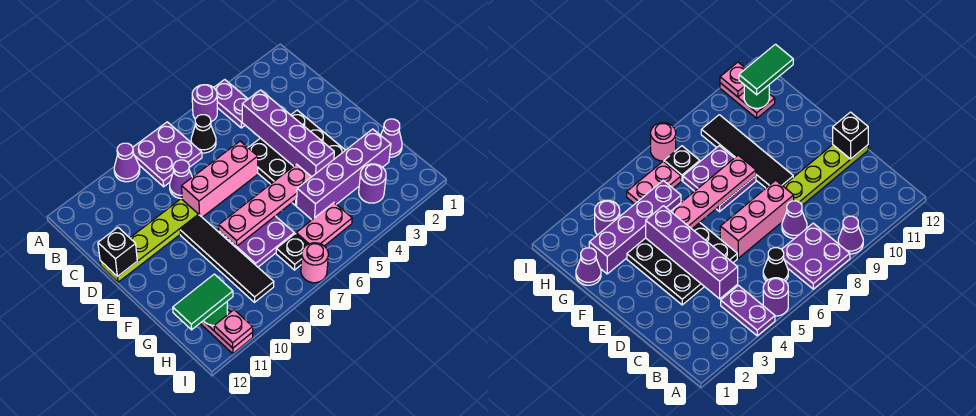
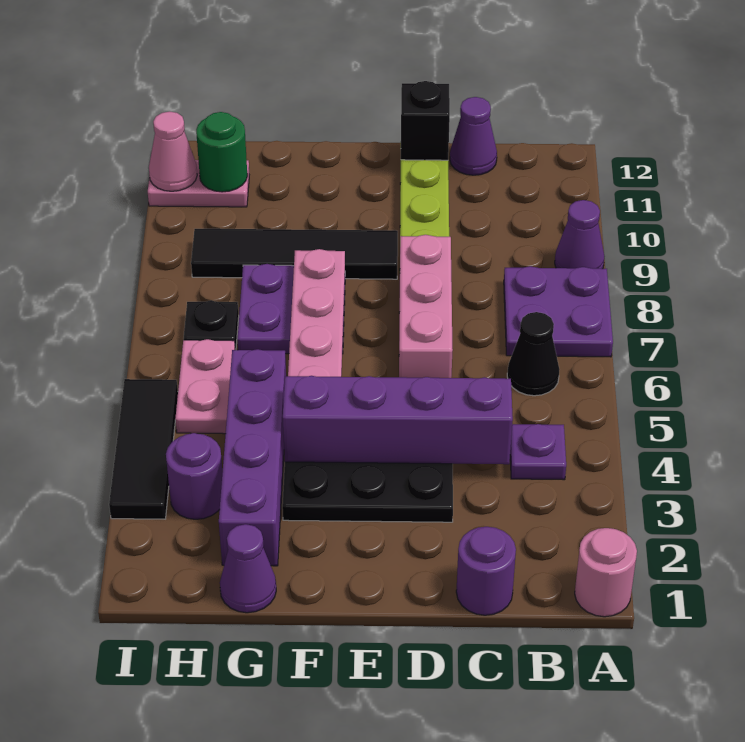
purple 1x2 plate [214,80,248,128] -> purple 1x1 plate [510,424,566,480]
purple 1x1 round brick [192,85,217,122] -> purple 1x1 round brick moved to [456,527,516,615]
purple 1x1 cone [170,160,192,199] -> purple 1x1 cone moved to [450,97,497,175]
green 1x2 tile [173,274,233,330] -> none
none -> black 1x3 tile [109,379,178,519]
pink 1x1 round brick [301,243,328,283] -> pink 1x1 round brick moved to [575,528,637,617]
pink 1x1 plate [214,310,253,348] -> pink 1x1 cone [149,111,197,191]

